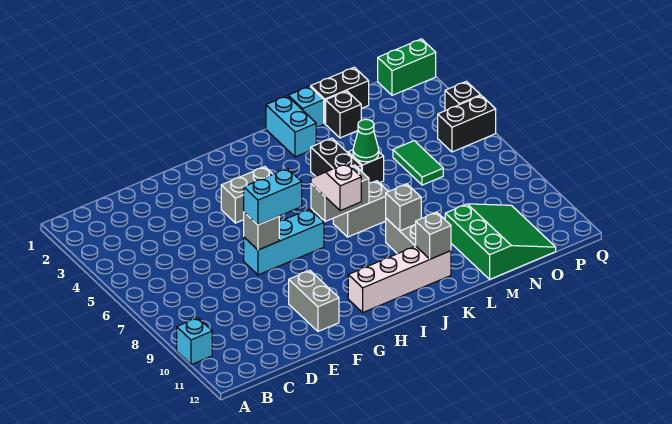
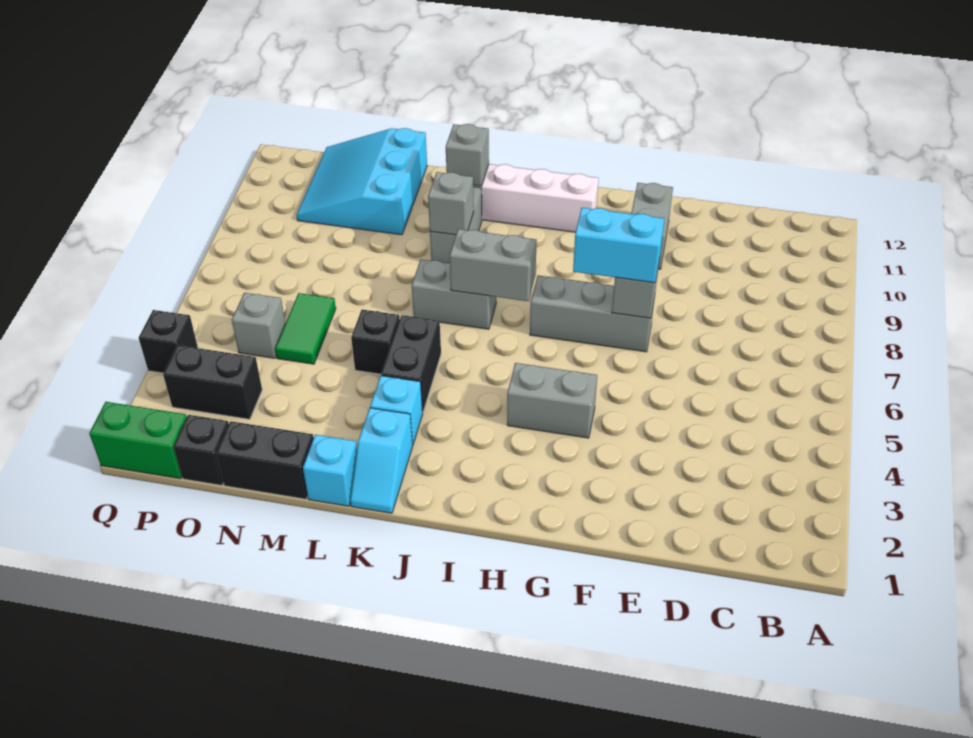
cyan 1x1 brick [177,318,212,365] -> cyan 1x1 brick moved to [370,376,423,444]
cyan 1x3 brick [244,209,324,275] -> grey 1x3 brick [530,275,655,352]
white 1x2 slope [311,163,361,211] -> none
cyan 1x2 brick [266,96,316,157] -> cyan 1x2 slope [350,408,413,513]
green 1x1 cone [353,119,379,162] -> none
black 1x1 brick [326,91,361,138] -> black 1x1 brick moved to [174,415,229,485]
green 3x3 slope [445,204,556,279] -> cyan 3x3 slope [297,128,427,235]
none -> grey 1x1 brick [232,293,285,358]
black 1x2 brick [438,96,496,152] -> black 1x2 brick moved to [163,345,262,419]

